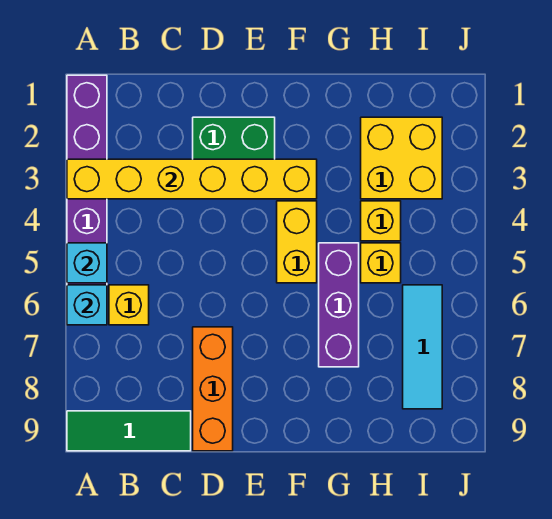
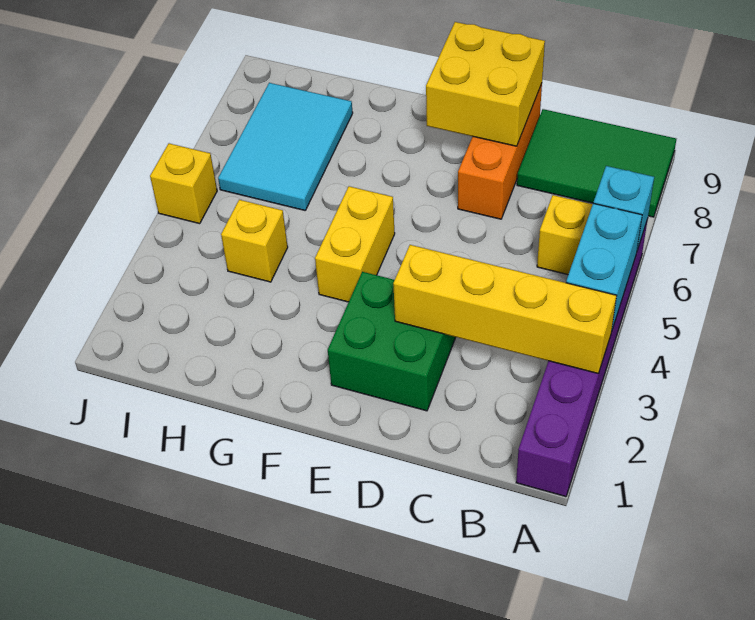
yellow 1x6 brick [67,159,317,199] -> yellow 1x4 brick [393,245,617,374]
cyan 1x1 brick [67,243,107,283] -> cyan 1x2 brick [566,203,642,329]
green 1x3 tile [67,411,191,451] -> green 2x3 tile [517,109,676,217]
purple 1x3 brick [319,243,359,367] -> none
yellow 2x2 brick [361,117,442,199] -> yellow 2x2 brick moved to [426,22,545,146]
yellow 1x1 brick [361,243,401,283] -> yellow 1x1 brick moved to [150,143,217,224]
cyan 1x3 tile [403,285,442,409] -> cyan 2x3 tile [218,83,353,210]

